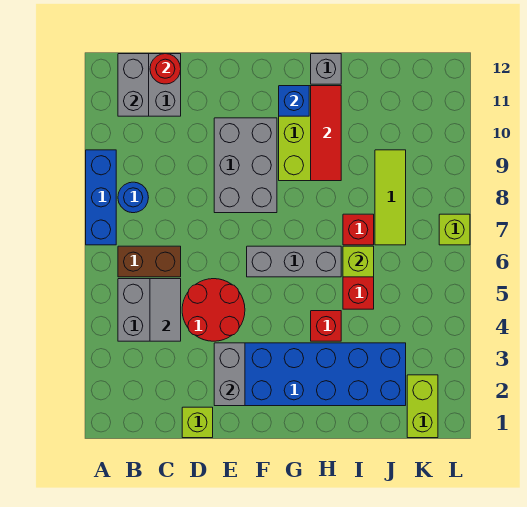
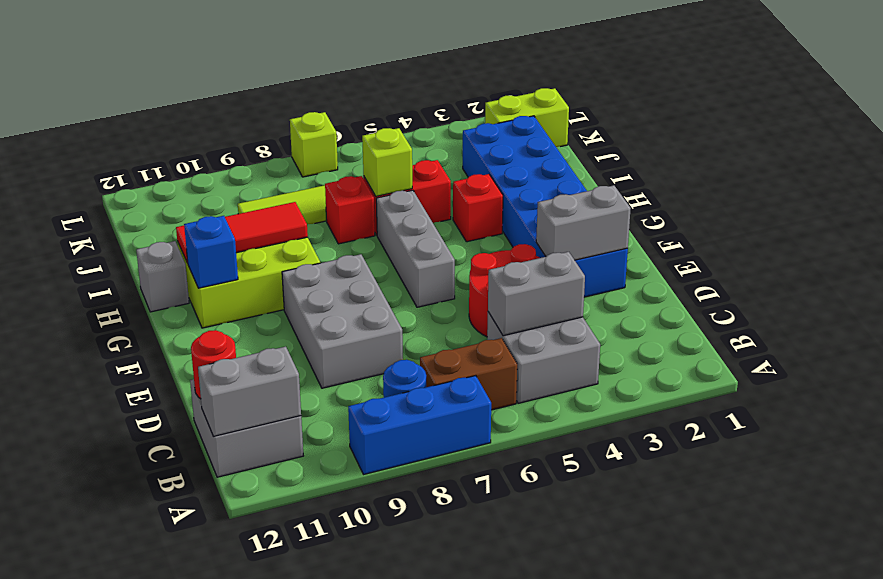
brown 1x2 brick [118,246,181,277] -> brown 1x2 brick turned to [420,338,517,410]
grey 1x2 tile [150,279,181,341] -> grey 1x2 brick [488,252,585,336]
lime 1x1 brick [182,407,213,438] -> none
grey 2x3 brick [214,118,277,213] -> grey 2x3 brick turned to [282,254,403,388]

